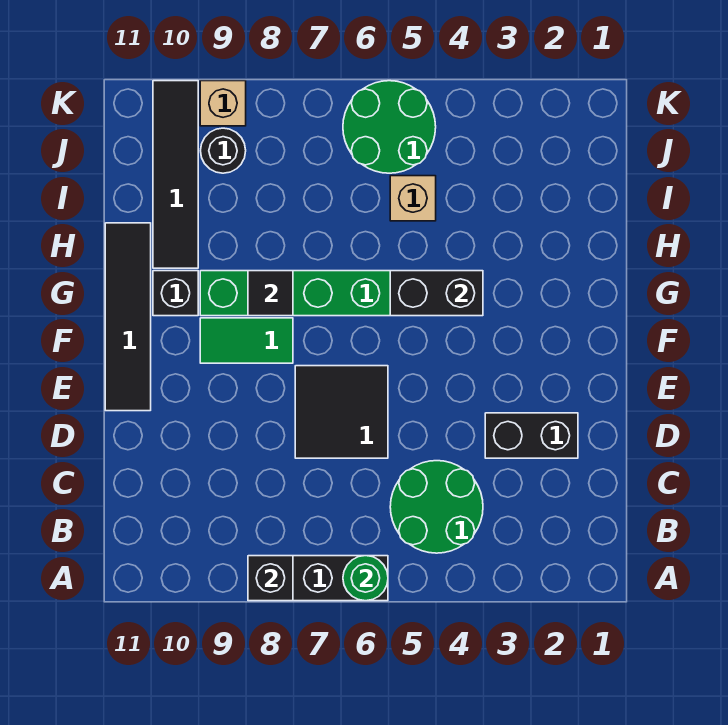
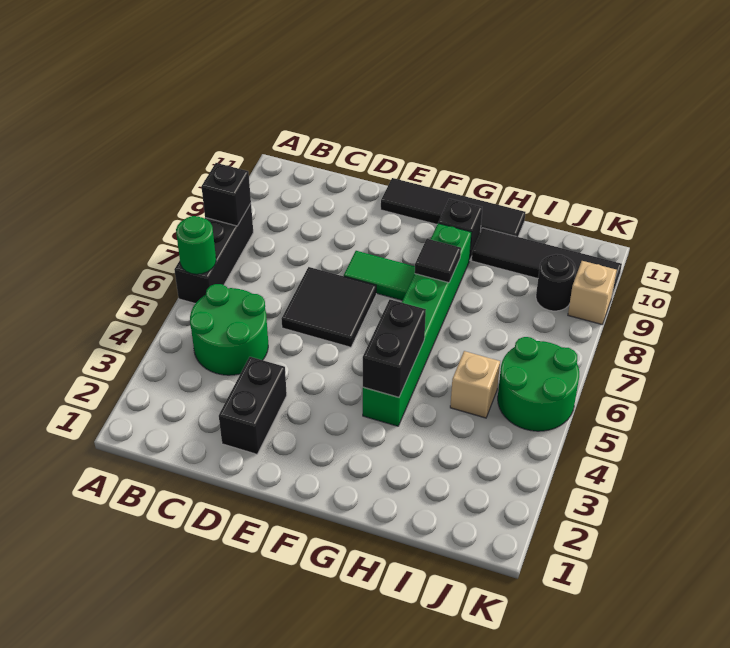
green 1x2 tile [200,318,293,363] -> green 1x2 tile turned to [344,251,415,300]

